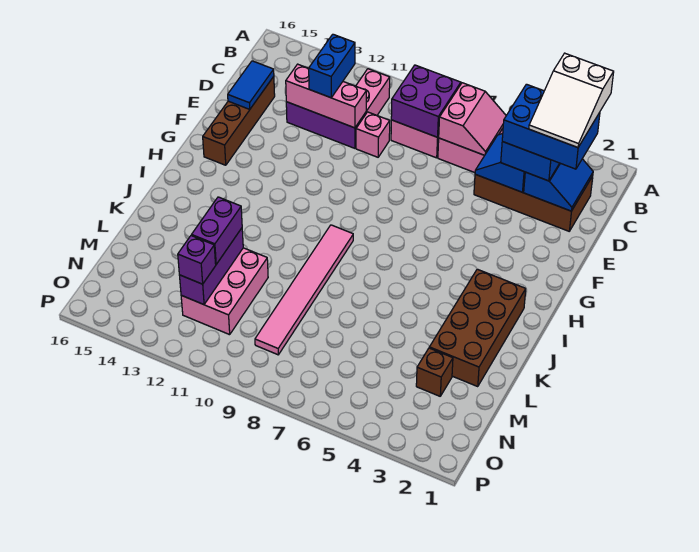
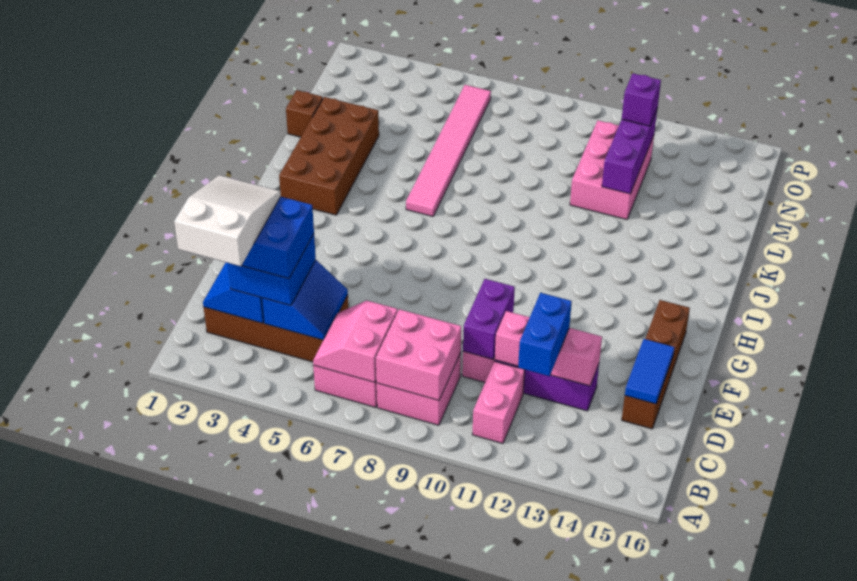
purple 2x2 brick [391,65,461,137] -> pink 2x2 brick [376,309,461,400]
pink 1x6 tile [255,225,353,355] -> pink 1x6 tile moved to [406,85,491,216]
purple 1x2 brick [192,197,242,264] -> purple 1x2 brick moved to [463,279,515,359]
brown 1x1 brick [416,348,453,396] -> brown 1x1 brick moved to [286,90,323,137]

